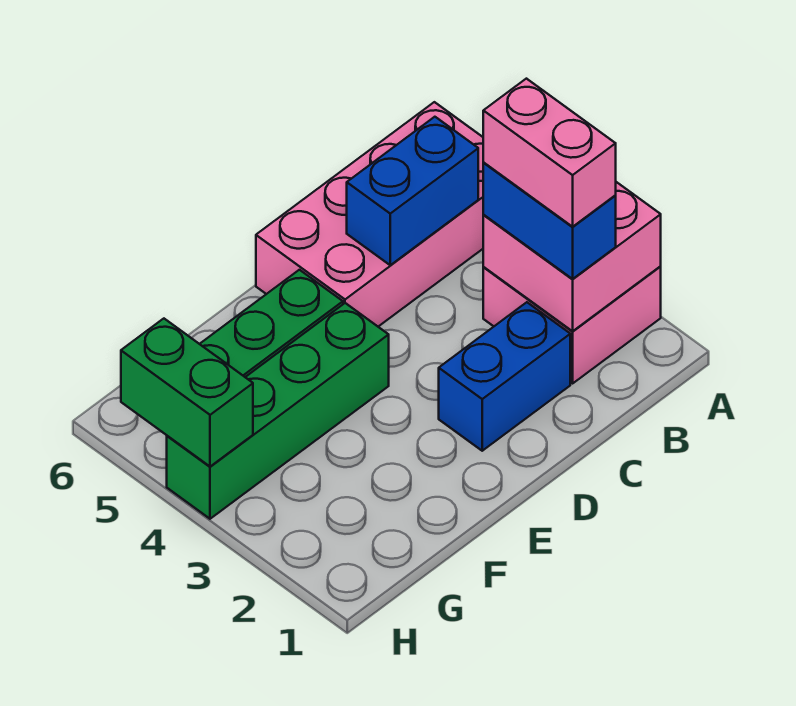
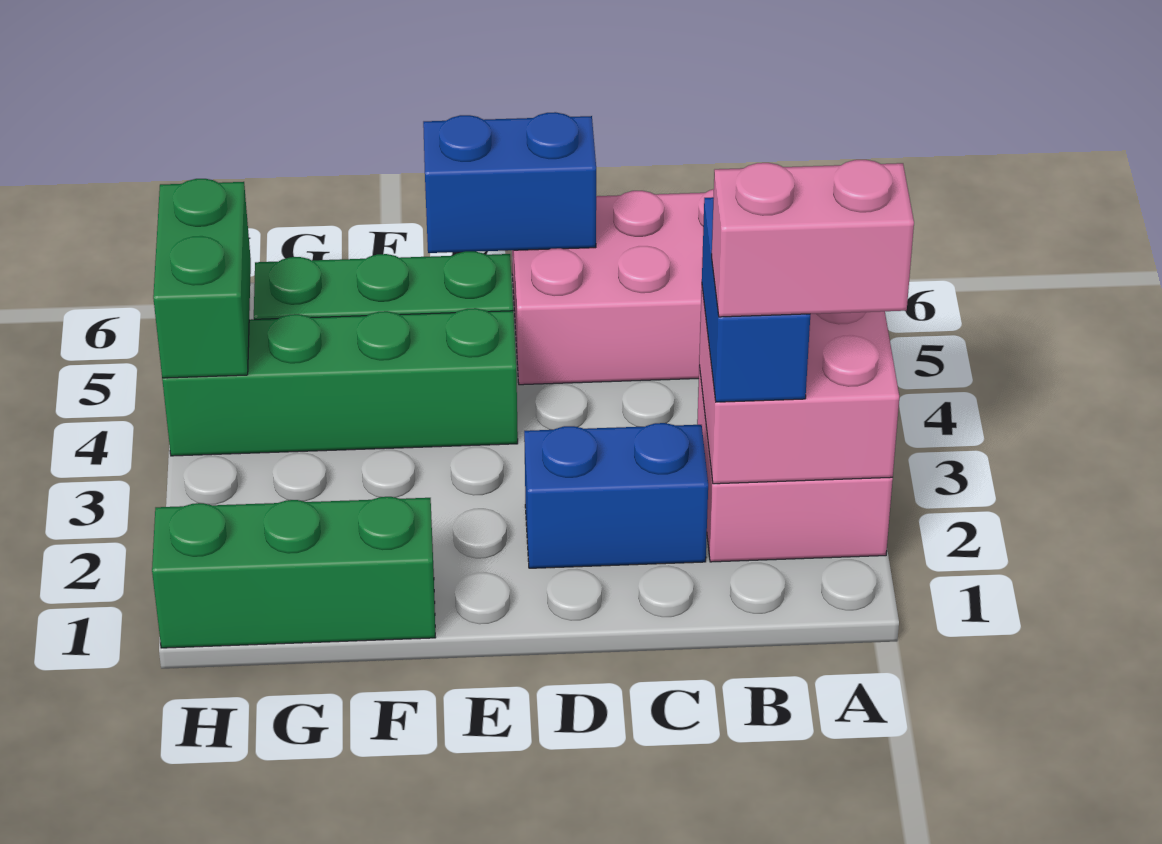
pink 1x2 brick [483,79,616,227] -> pink 1x2 brick turned to [712,160,914,317]
blue 1x2 brick [347,117,478,265] -> blue 1x2 brick moved to [423,112,596,253]
none -> green 1x3 brick [152,497,436,648]

